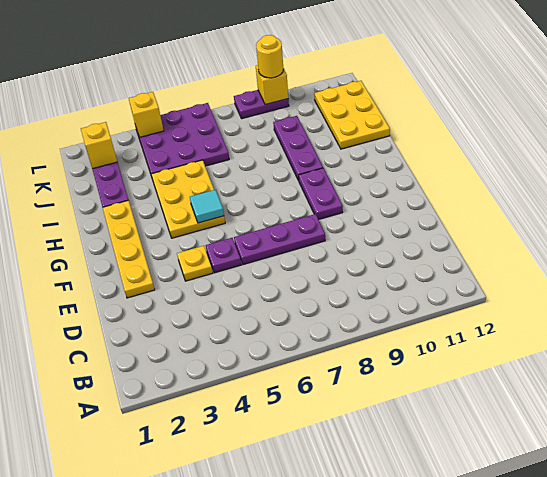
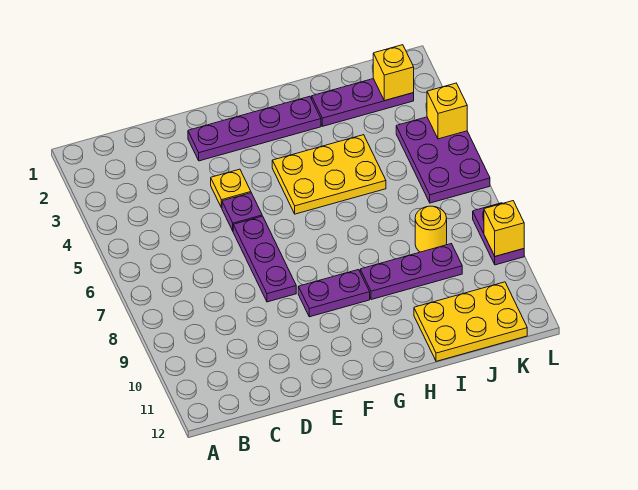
yellow 1x4 plate [103,200,155,298] -> purple 1x4 plate [188,96,321,161]
cyan 1x1 tile [190,190,224,223] -> none
purple 3x3 plate [135,103,229,176] -> purple 2x3 plate [396,117,490,203]
yellow 1x1 round brick [256,35,283,78] -> yellow 1x1 round brick moved to [415,206,447,252]

